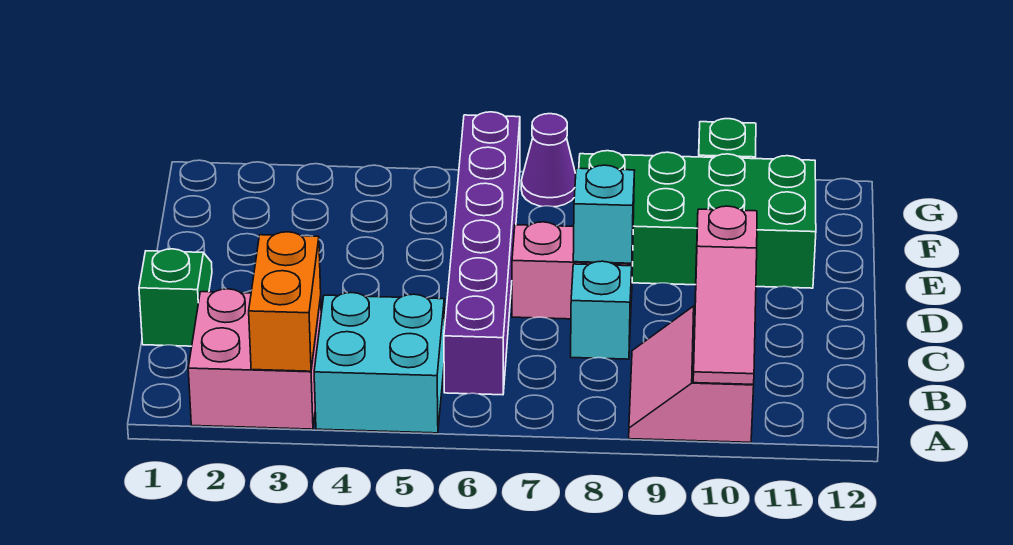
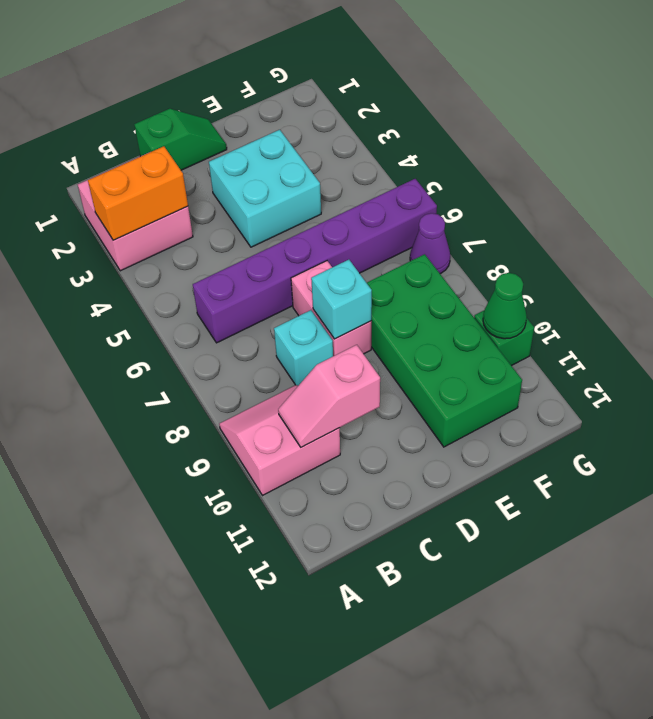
cyan 2x2 brick [314,293,445,433] -> cyan 2x2 brick moved to [209,130,321,247]
pink 1x3 slope [693,206,757,384] -> pink 1x2 slope [278,345,380,447]
none -> green 1x1 cone [483,273,527,339]

